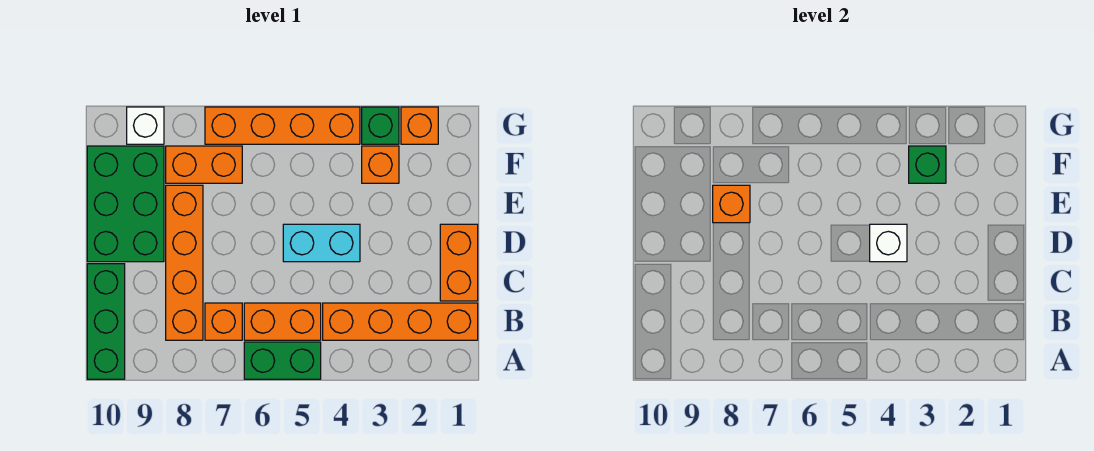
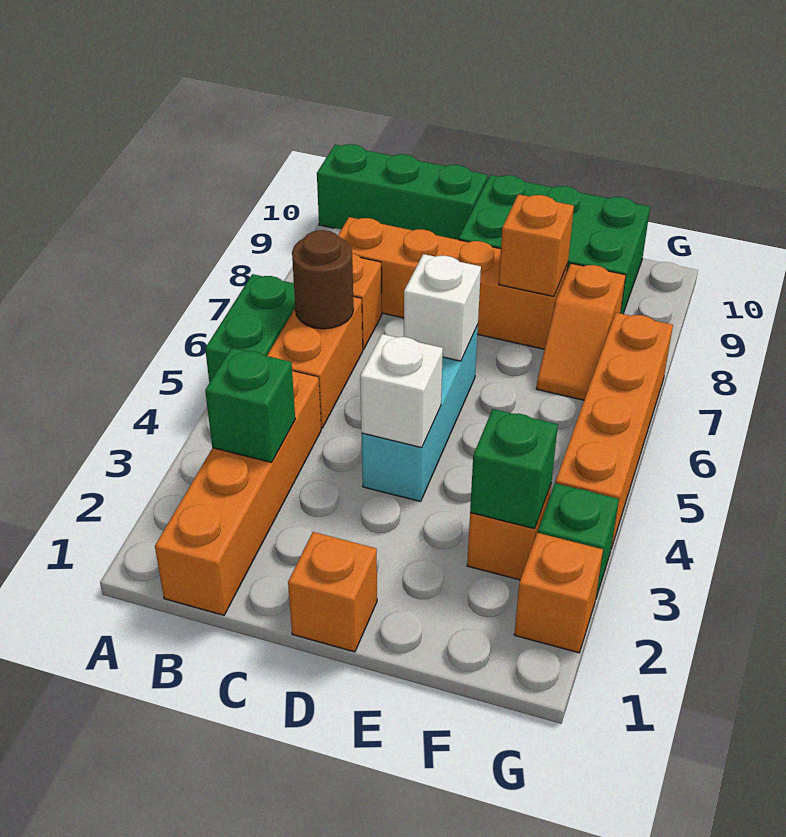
none -> green 1x1 brick [205,348,295,462]
none -> brown 1x1 round brick [292,230,354,329]
orange 1x2 brick [440,224,478,301] -> orange 1x1 brick [288,532,377,652]
cyan 1x2 brick [283,224,360,262] -> cyan 1x3 brick [362,325,478,502]
orange 1x2 brick [166,146,242,183] -> orange 1x2 slope [536,263,626,400]
white 1x1 brick [127,107,164,144] -> white 1x1 brick moved to [404,254,481,361]

